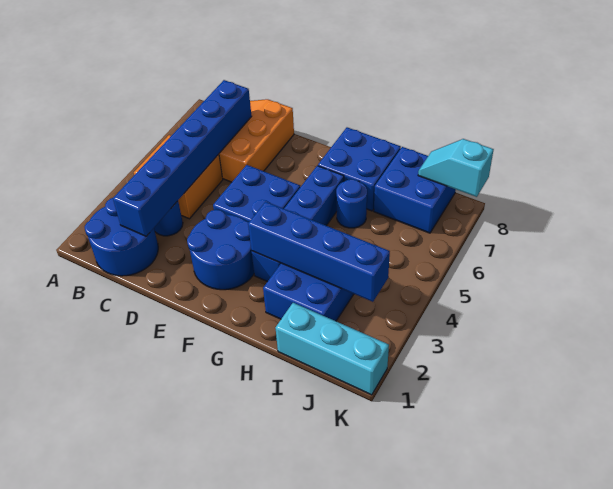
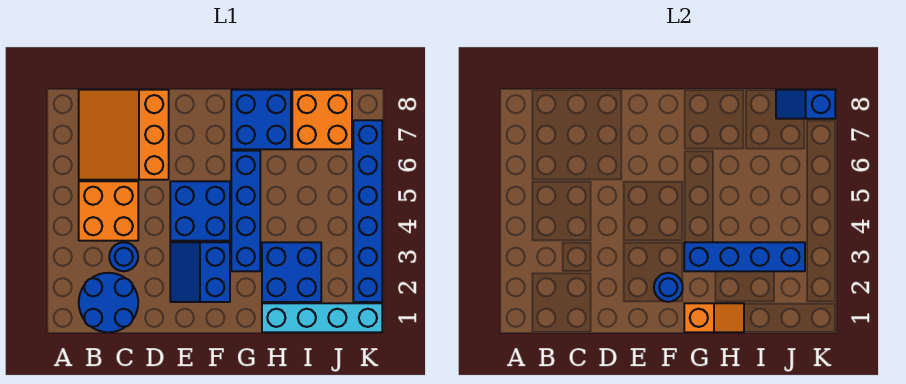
blue 1x6 brick [113,80,252,236] -> blue 1x6 brick moved to [353,120,382,302]
blue 2x2 round brick [187,210,254,290] -> blue 2x2 slope [170,242,230,302]
none -> orange 1x2 slope [684,303,744,332]
blue 1x1 round brick [336,179,367,228] -> blue 1x1 round brick moved to [654,273,683,302]
cyan 1x3 brick [276,303,389,395] -> cyan 1x4 brick [262,303,382,332]
blue 2x2 brick [374,147,456,233] -> orange 2x2 brick [292,90,352,149]
cyan 1x2 slope [418,139,494,197] -> blue 1x2 slope [776,90,835,119]

